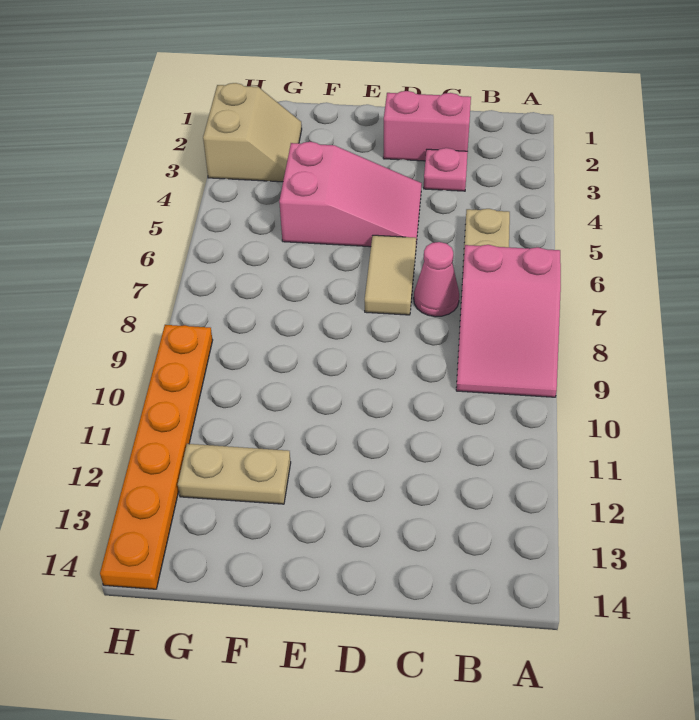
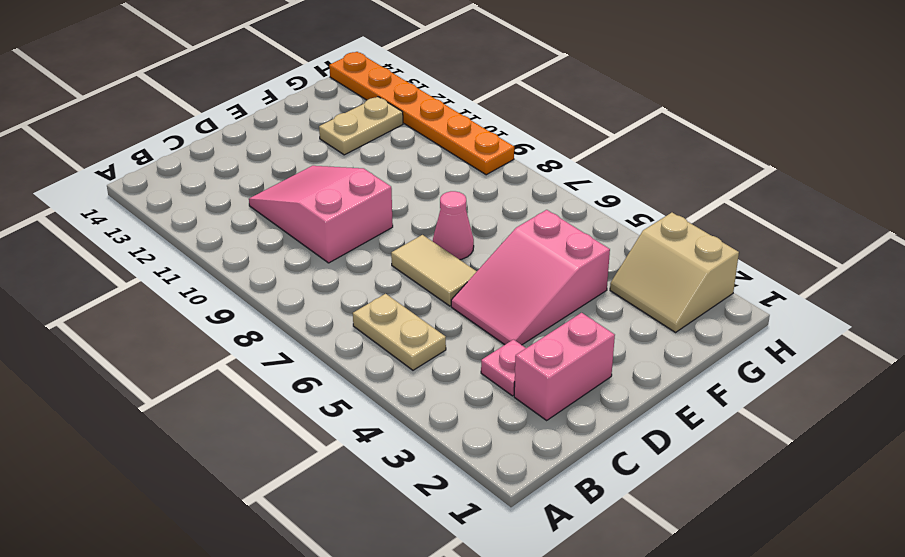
pink 2x3 slope [456,245,561,397] -> pink 2x3 slope moved to [249,166,393,263]
pink 1x1 cone [414,242,459,317] -> pink 1x1 cone moved to [433,191,474,260]

